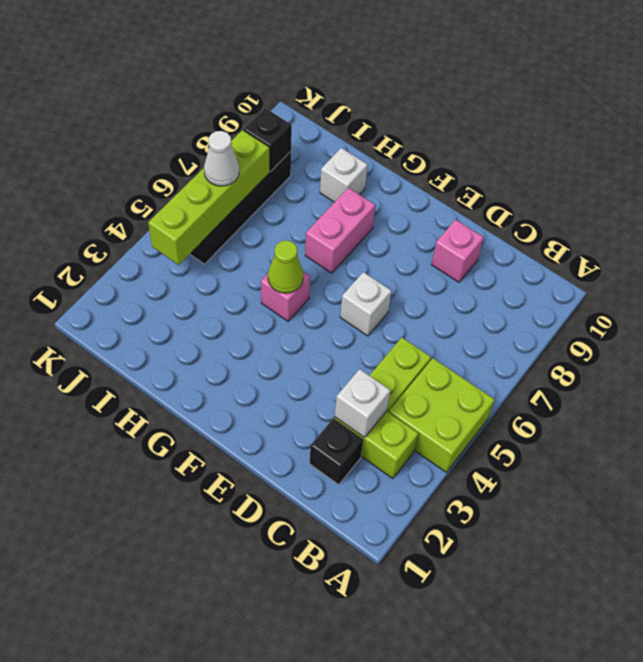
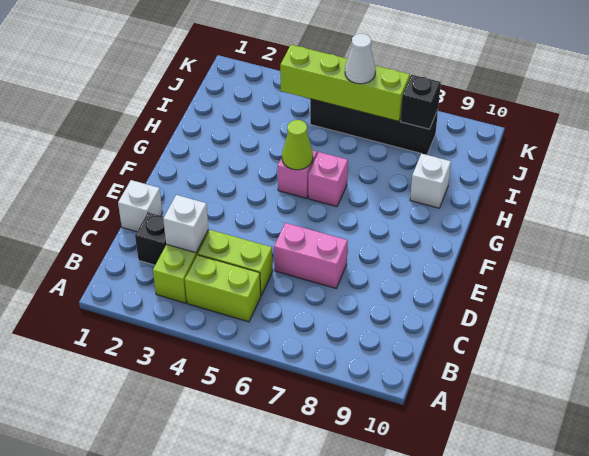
lime 2x2 brick [389,358,495,472] -> lime 1x2 brick [185,255,261,322]
pink 1x1 brick [432,220,484,282] -> pink 1x1 brick moved to [308,152,348,207]
white 1x1 brick [340,272,392,336] -> white 1x1 brick moved to [118,180,162,232]
pink 1x2 brick [305,188,375,273] -> pink 1x2 brick moved to [274,223,348,288]

